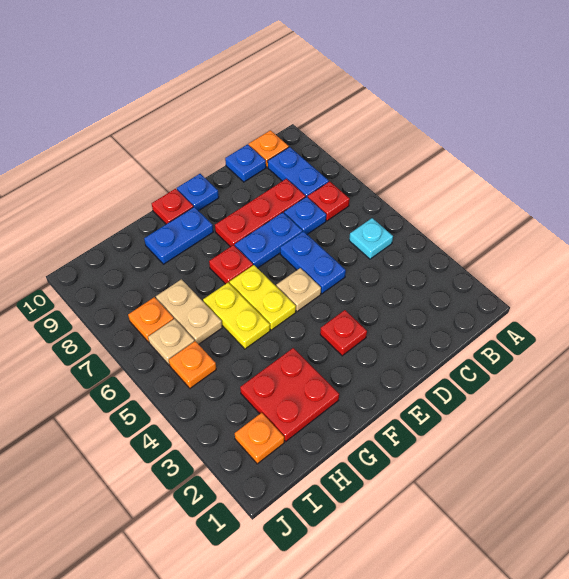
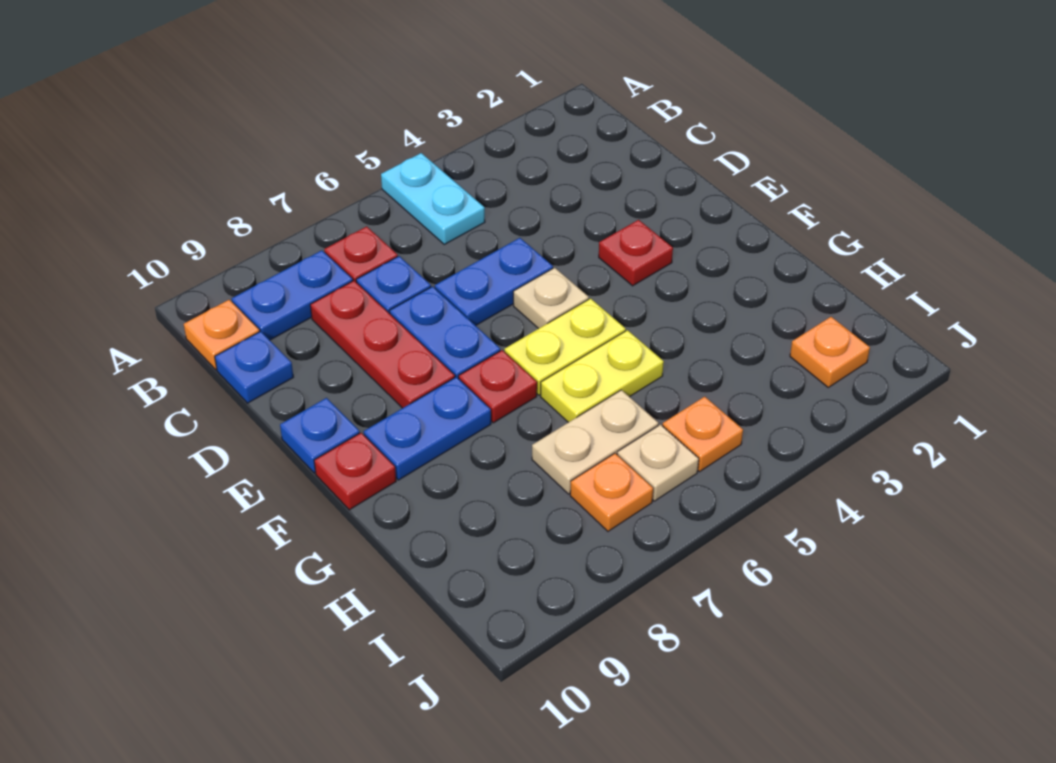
cyan 1x1 plate [349,218,393,259] -> cyan 1x2 plate [381,153,485,244]
blue 1x2 plate [144,207,213,264] -> blue 1x2 plate turned to [364,377,491,480]
red 2x2 plate [240,348,339,441] -> none

